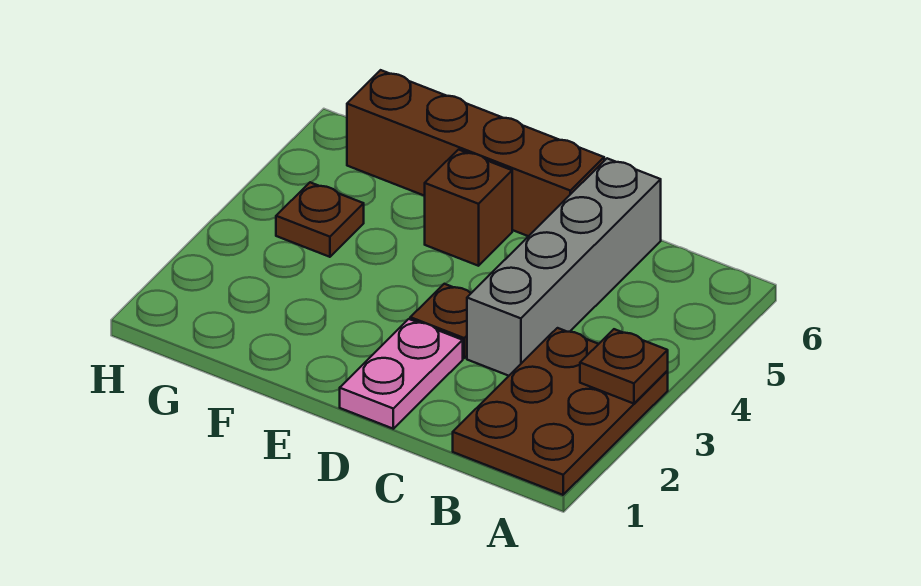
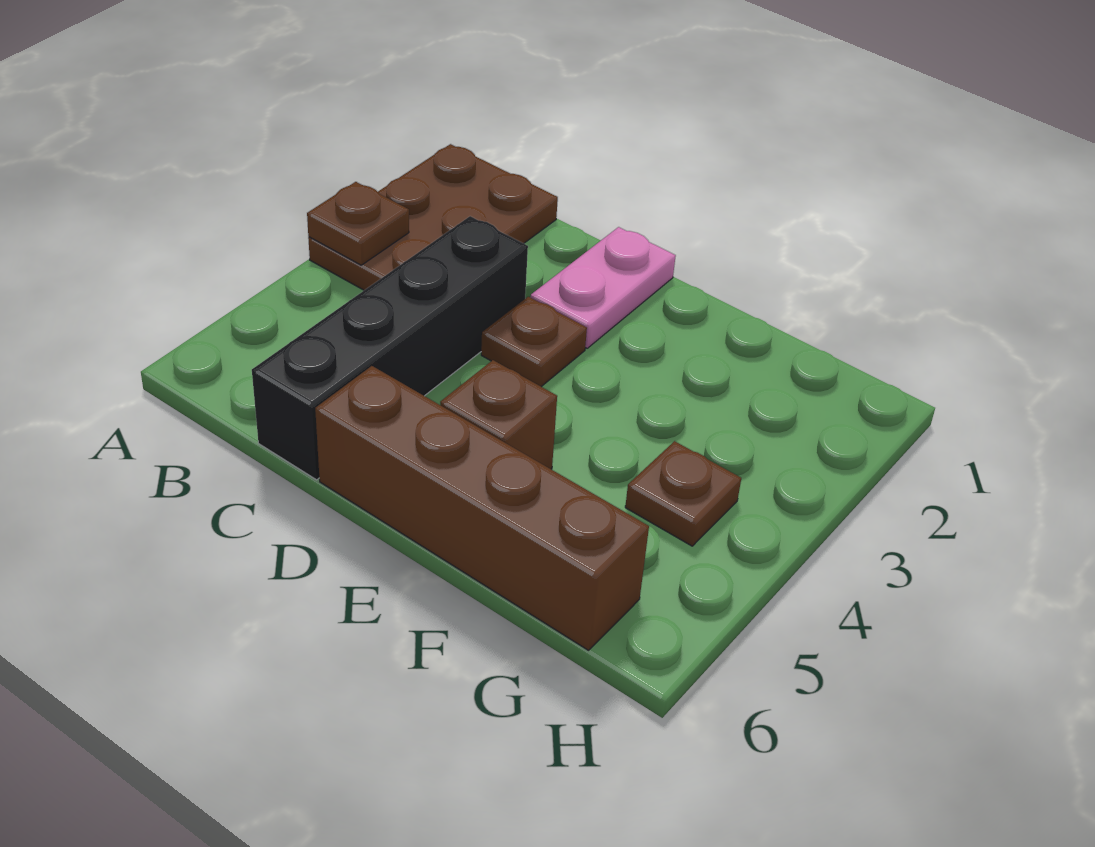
grey 1x4 brick [467,158,661,376] -> black 1x4 brick [252,216,528,480]

